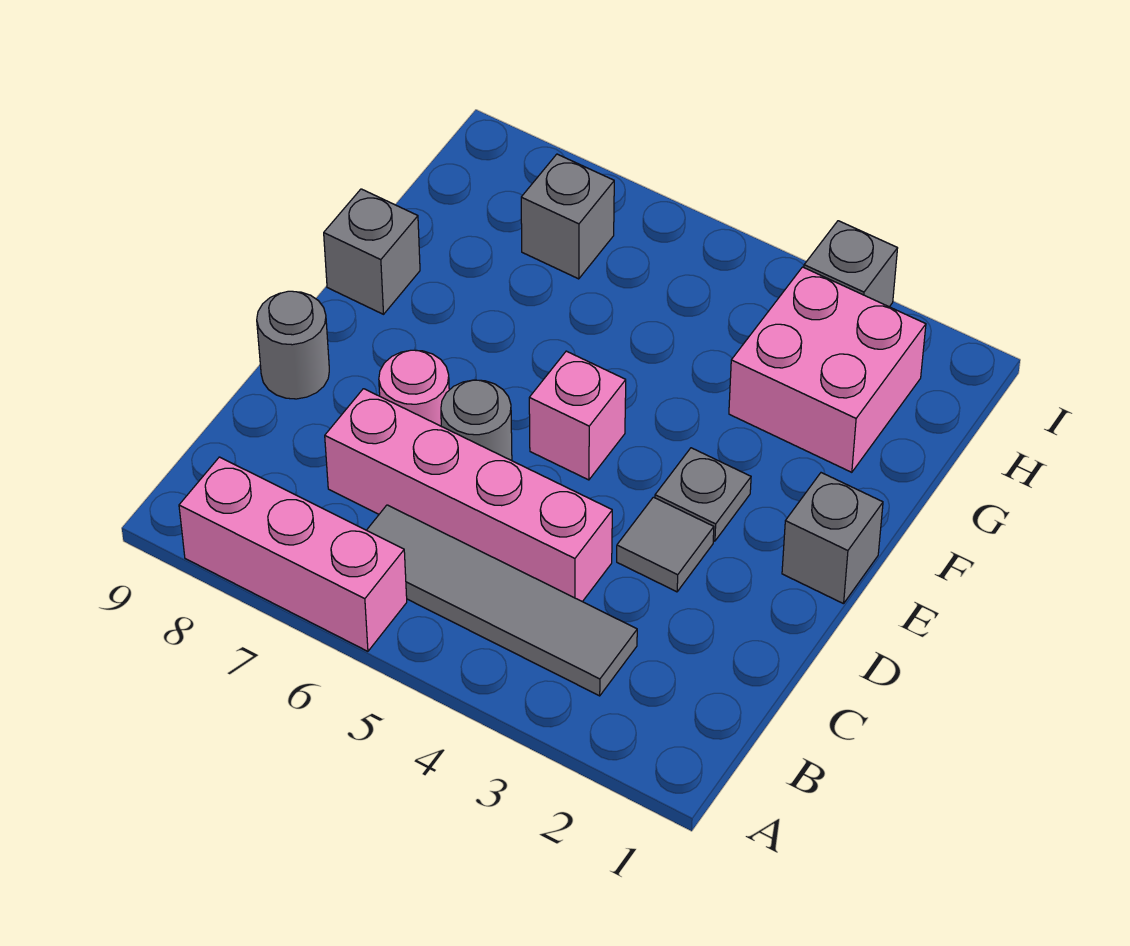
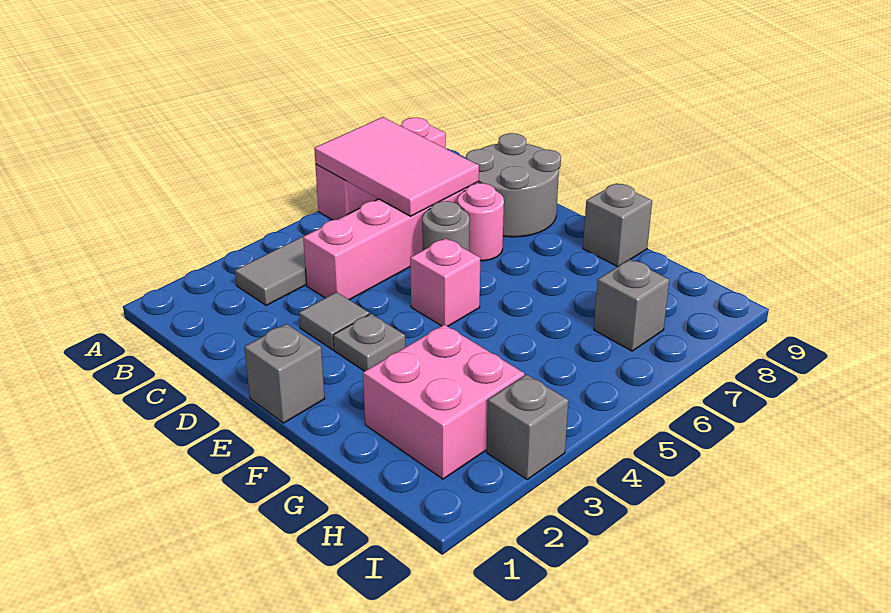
none -> pink 2x3 tile [314,117,479,216]
grey 1x1 round brick [257,291,329,399] -> grey 2x2 round brick [466,133,561,237]

